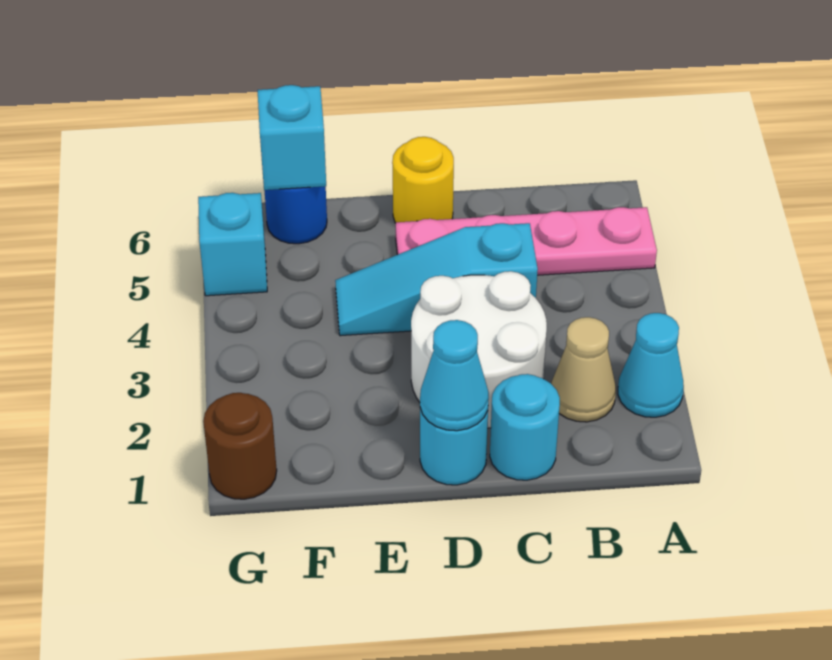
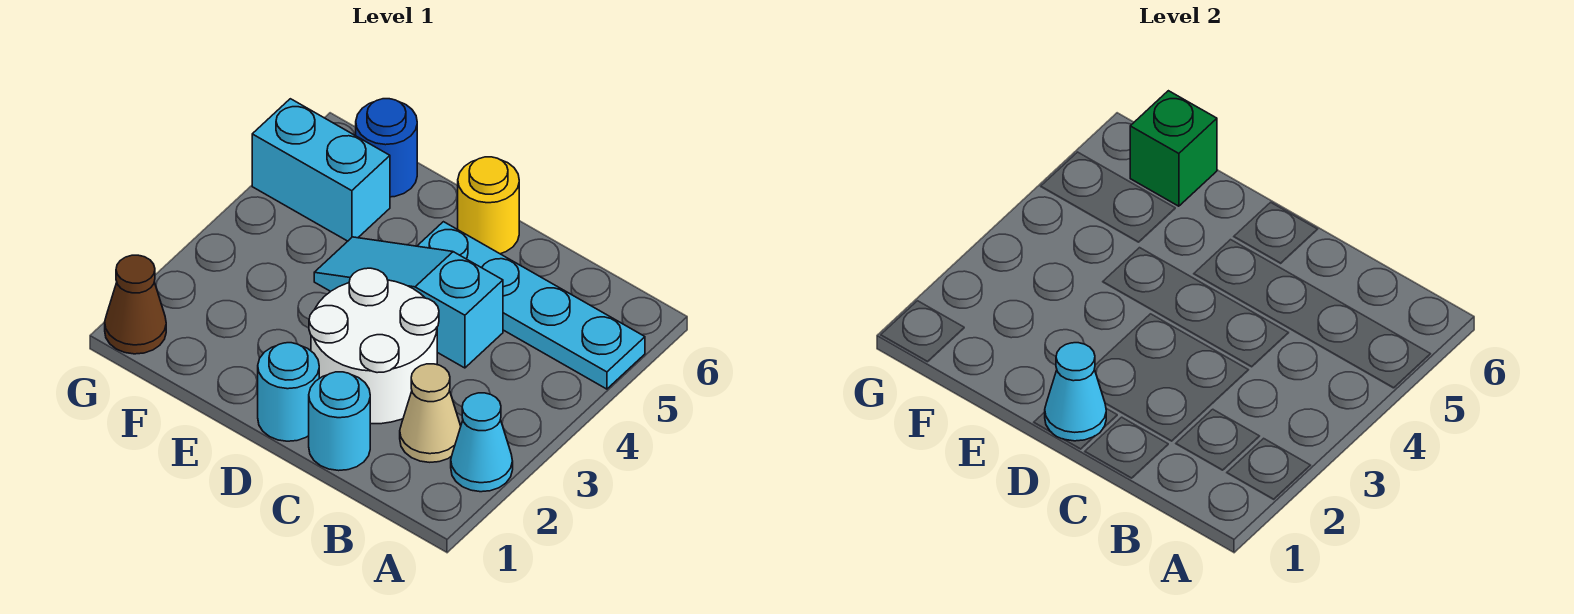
pink 1x4 plate [396,207,657,275] -> cyan 1x4 plate [418,222,645,389]
cyan 1x1 brick [258,85,326,190] -> green 1x1 brick [1130,91,1217,206]
brown 1x1 round brick [203,393,277,499] -> brown 1x1 cone [105,255,166,354]
cyan 1x1 brick [198,193,267,296] -> cyan 1x2 brick [252,99,390,241]

